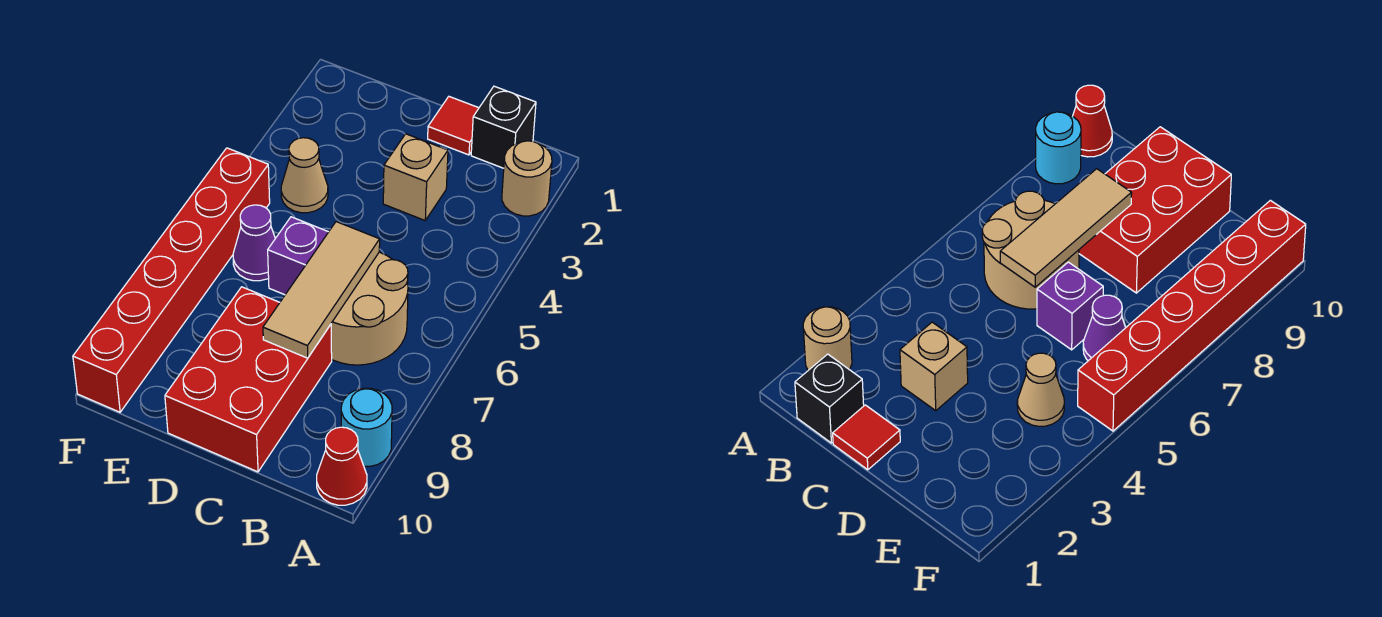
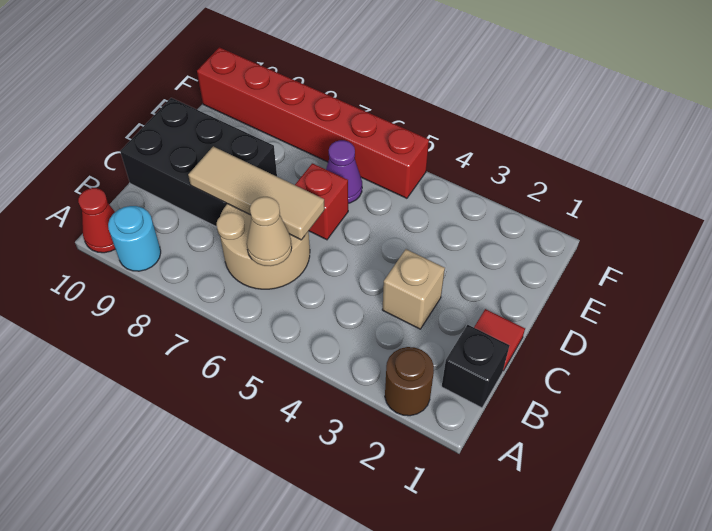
tan 1x1 round brick [502,141,552,216] -> brown 1x1 round brick [385,347,434,416]
red 2x3 brick [165,287,332,472] -> black 2x3 brick [120,98,277,227]
purple 1x1 brick [268,217,328,295] -> red 1x1 brick [295,163,348,240]
tan 1x1 cone [281,138,328,213] -> tan 1x1 cone moved to [247,197,292,266]

